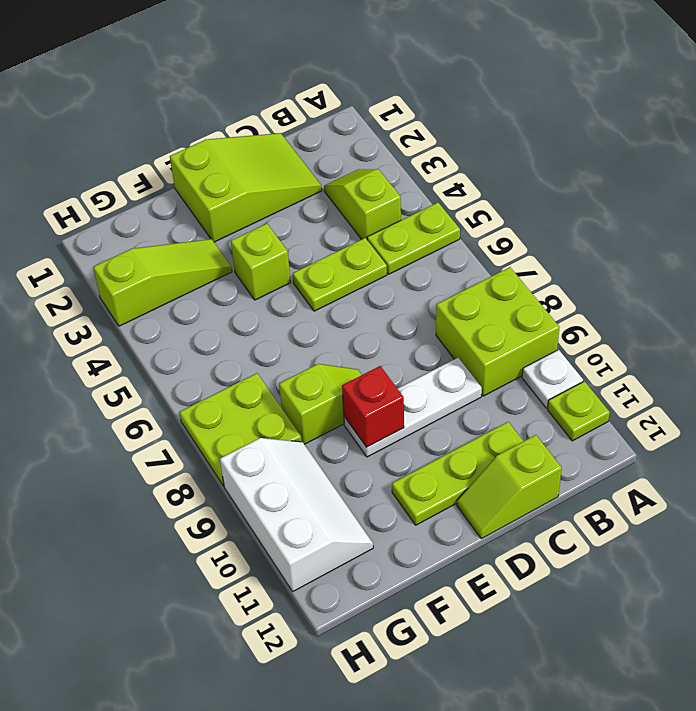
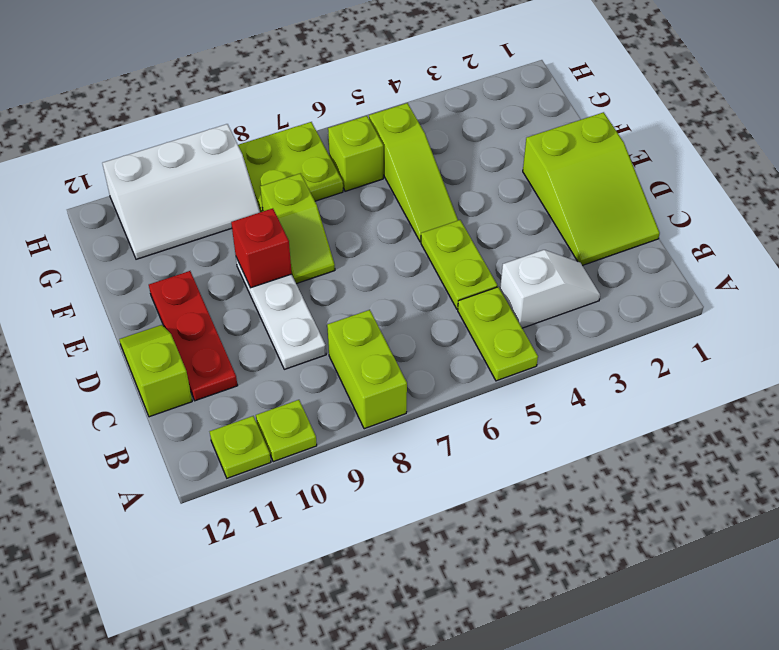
lime 2x2 brick [436,267,560,396] -> lime 1x2 brick [327,310,407,429]
white 1x1 plate [522,350,583,408] -> lime 1x1 plate [256,400,317,462]
lime 1x2 slope [324,169,401,239] -> white 1x2 slope [500,250,600,328]
lime 1x3 plate [392,422,523,525] -> red 1x3 plate [149,271,238,401]
lime 1x1 brick [231,224,291,300] -> lime 1x1 brick moved to [328,116,383,191]
lime 1x3 slope [93,239,232,326] -> lime 1x3 slope moved to [369,103,458,242]

